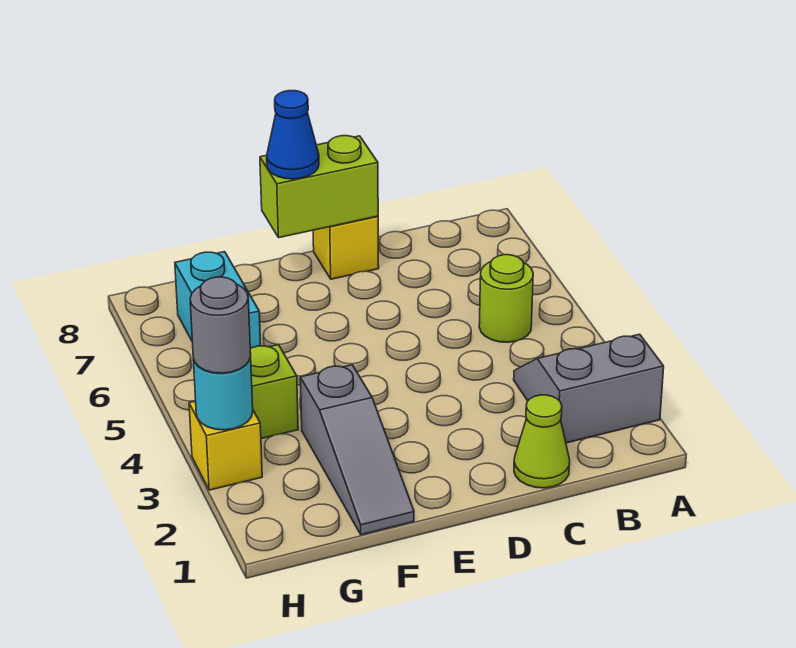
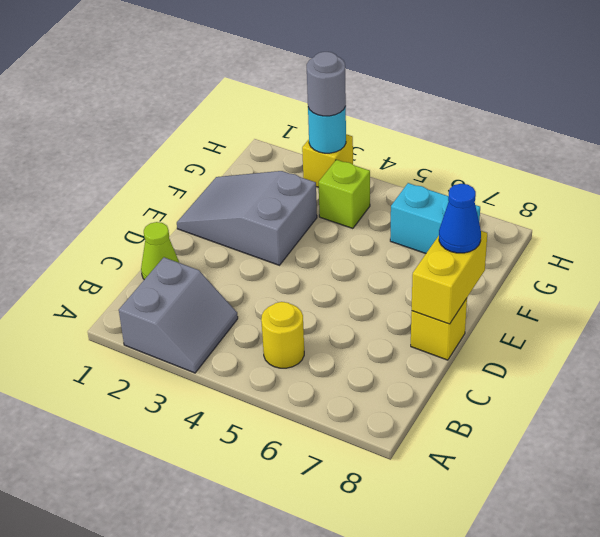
lime 1x1 round brick [479,255,533,342] -> yellow 1x1 round brick [261,302,304,368]
lime 1x2 brick [260,136,378,238] -> yellow 1x2 brick [412,231,487,324]
grey 1x3 slope [300,365,414,535] -> grey 2x3 slope [177,171,317,265]

